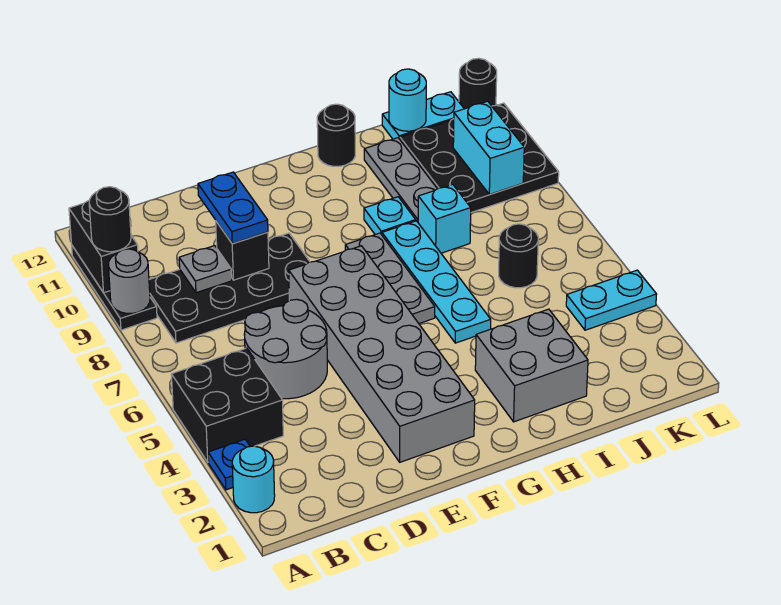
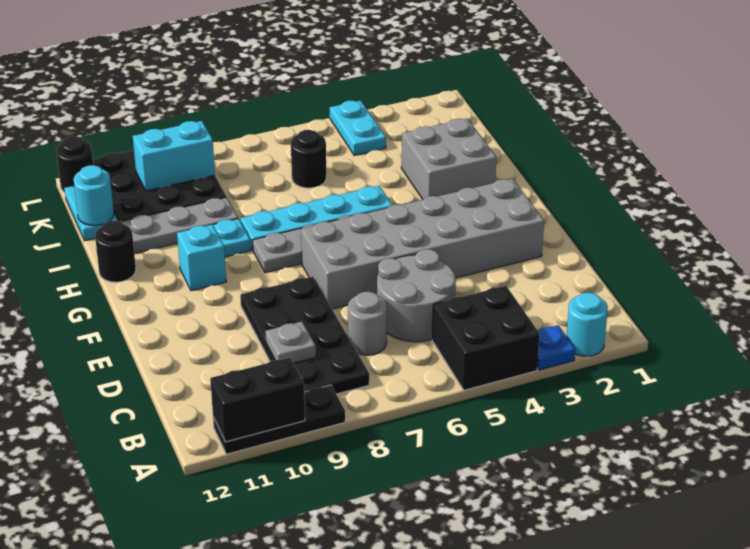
grey 1x1 round brick [108,249,150,313] -> grey 1x1 round brick moved to [348,292,387,355]
black 1x1 round brick [89,187,131,252] -> none
black 1x1 brick [216,221,269,280] -> none
blue 1x2 plate [198,172,268,244] -> none
cyan 1x1 brick [418,185,471,253] -> cyan 1x1 brick moved to [177,225,226,291]

